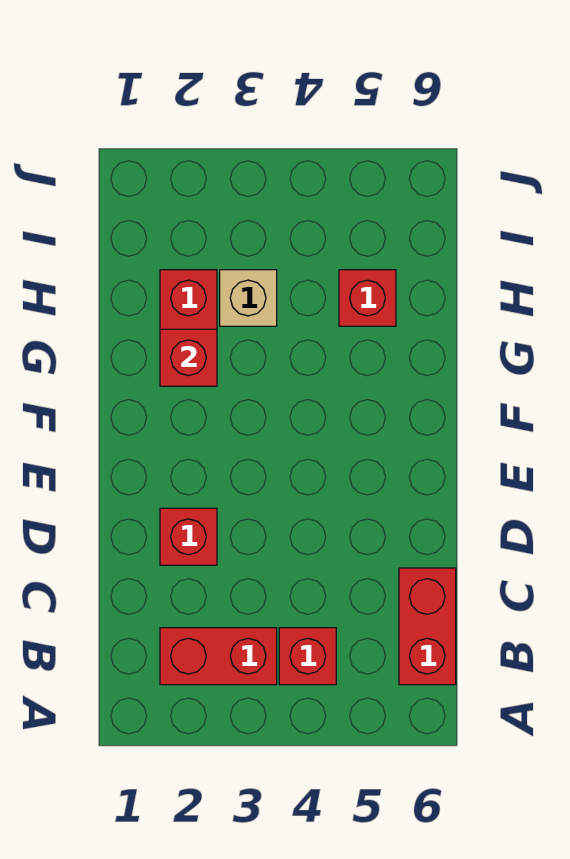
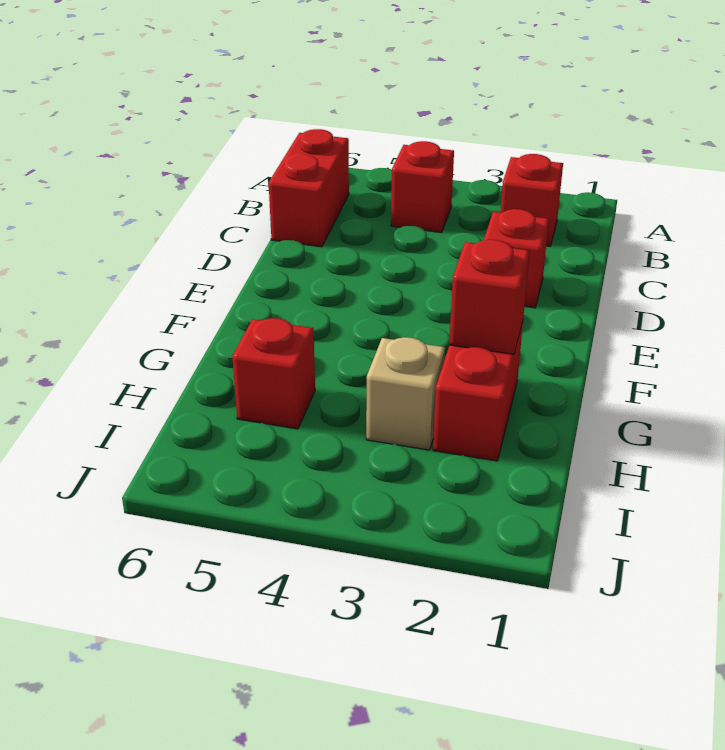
red 1x2 brick [160,628,277,685] -> red 1x1 brick [500,154,563,246]

